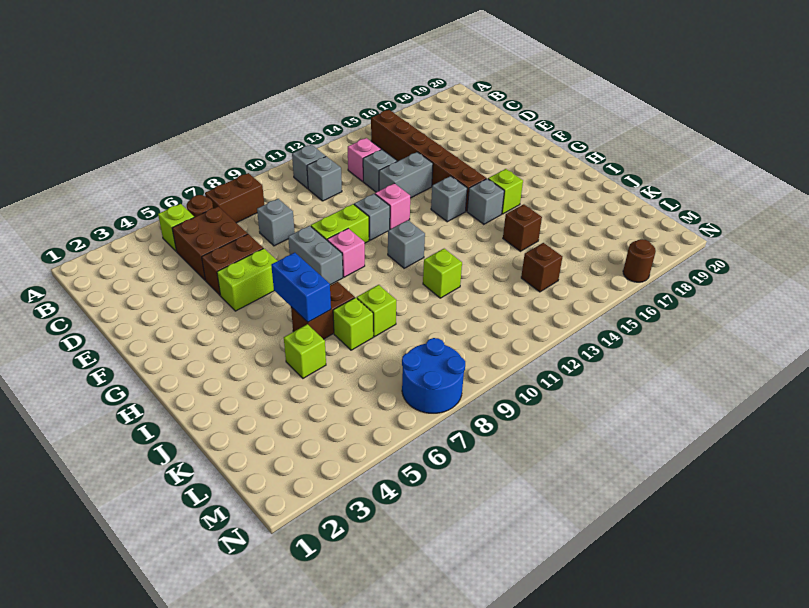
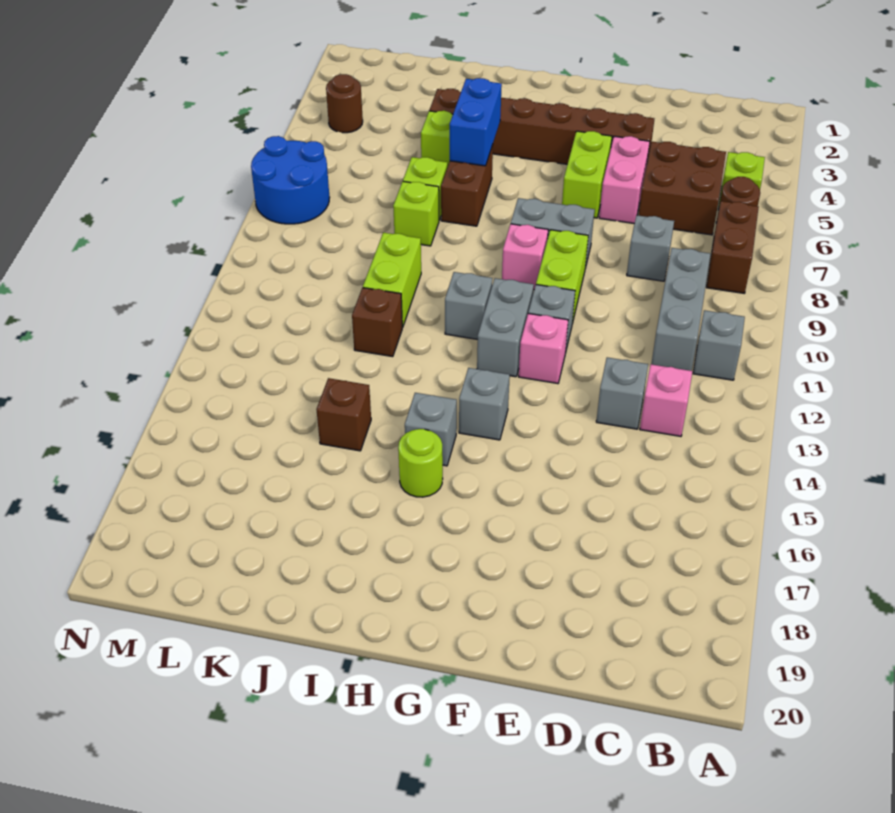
brown 1x6 brick [371,110,486,211] -> brown 1x6 brick moved to [429,89,654,164]
grey 1x1 brick [307,156,342,201] -> grey 1x3 brick [651,248,710,371]
brown 1x2 brick [202,234,263,295] -> pink 1x2 brick [599,136,650,224]
grey 1x2 brick [379,152,433,198] -> grey 1x2 brick moved to [477,278,534,377]
blue 1x2 brick [271,253,331,322] -> blue 1x2 brick turned to [450,78,502,166]
lime 1x1 brick [488,169,523,214] -> lime 1x1 round brick [398,429,443,497]
lime 1x1 brick [423,249,462,298] -> lime 1x2 brick [363,233,421,327]
brown 1x1 brick [521,243,562,292] -> brown 1x1 brick moved to [352,288,402,357]
brown 1x1 round brick [623,239,656,282] -> brown 1x1 round brick moved to [326,74,363,133]

